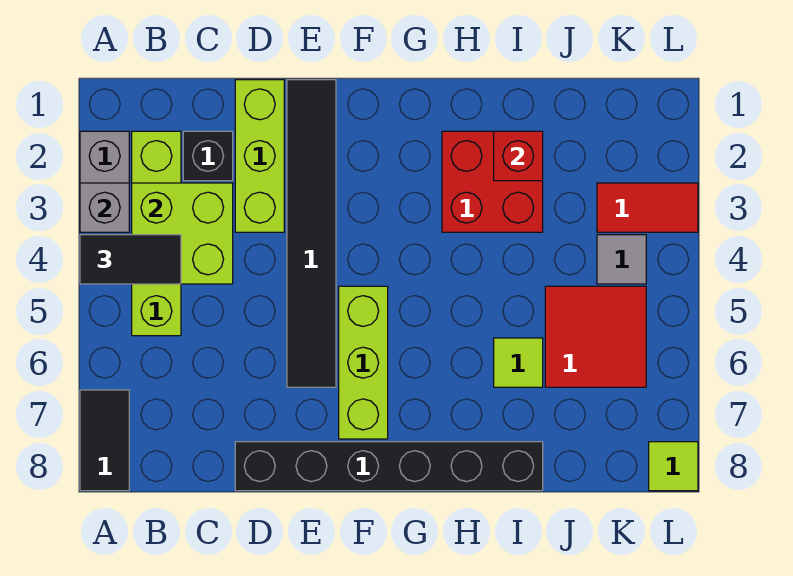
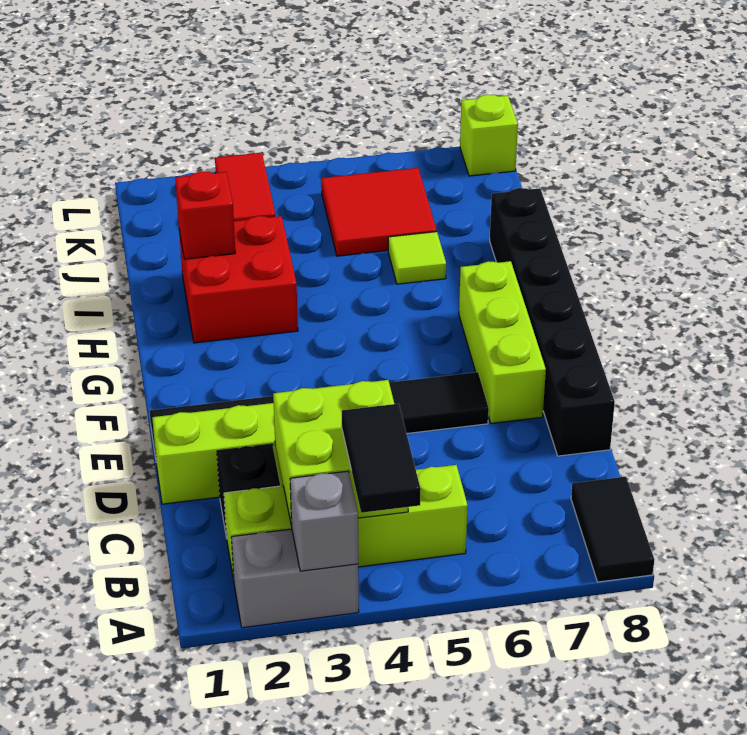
black 1x2 tile [80,390,129,491] -> black 1x2 tile turned to [571,477,654,582]
lime 1x3 brick [339,286,388,439] -> lime 1x3 brick turned to [459,261,546,423]
grey 1x1 tile [597,235,646,284] -> none
lime 1x1 tile [649,442,698,491] -> lime 1x1 brick [460,94,518,176]

